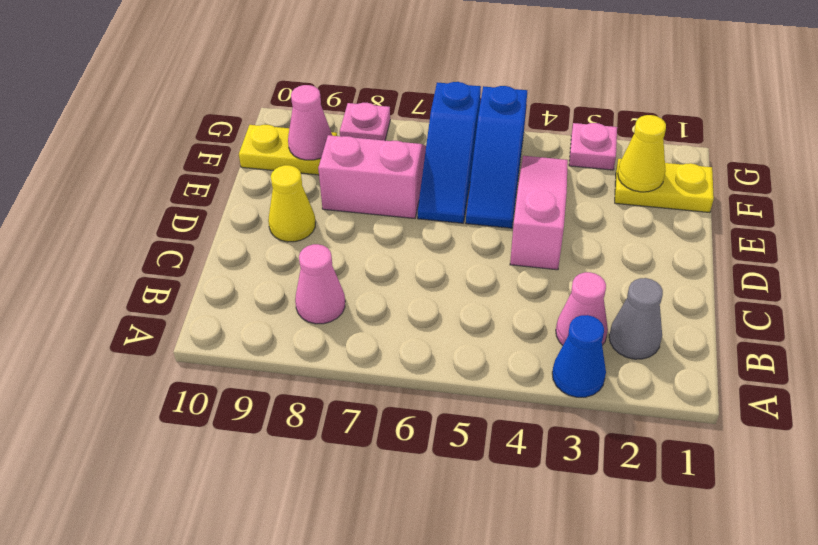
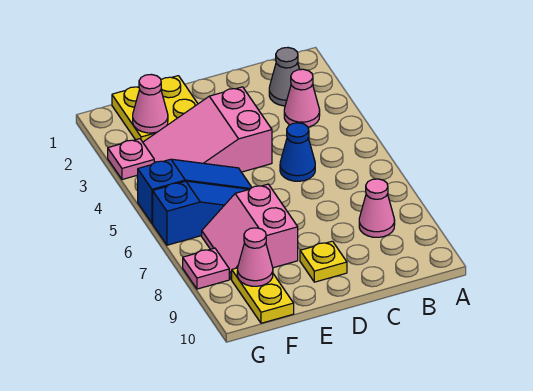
blue 1x1 cone [552,315,606,397] -> blue 1x1 cone moved to [280,123,315,181]
pink 1x3 slope [510,156,568,270] -> pink 2x3 slope [143,87,272,172]
yellow 1x1 cone [268,165,315,242] -> yellow 1x1 plate [300,241,347,282]
yellow 1x2 plate [615,159,714,213] -> yellow 2x2 plate [112,76,198,142]
yellow 1x1 cone [618,115,666,192] -> pink 1x1 cone [133,74,168,133]

